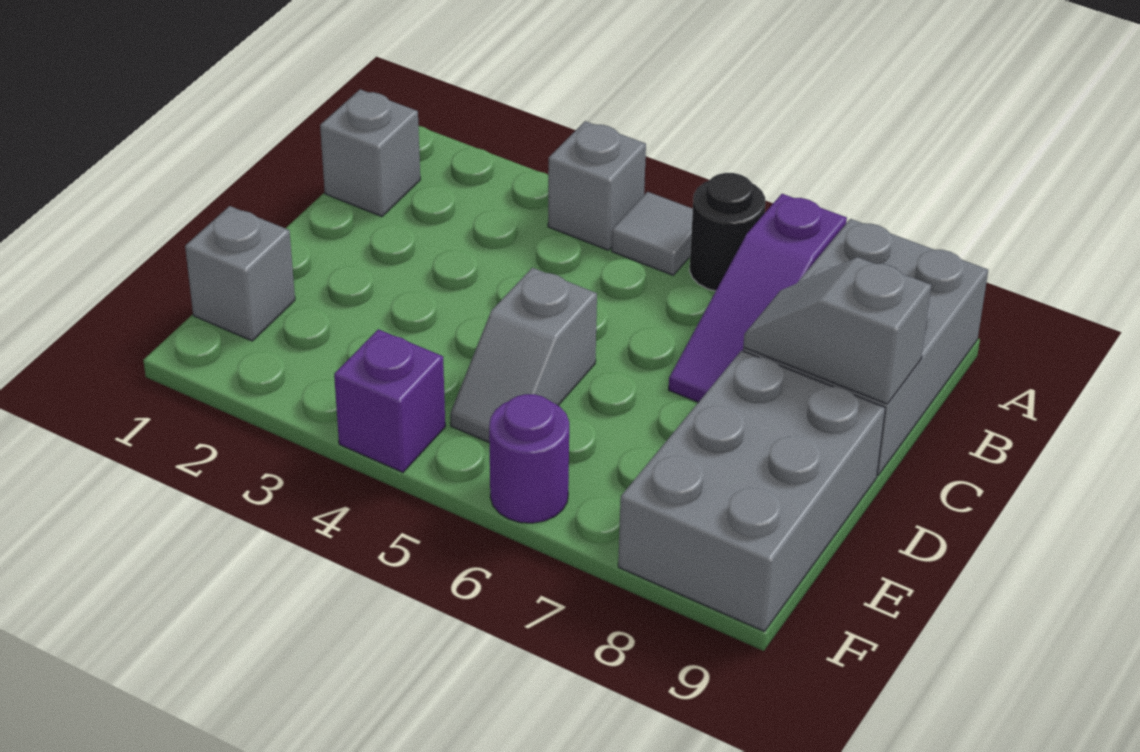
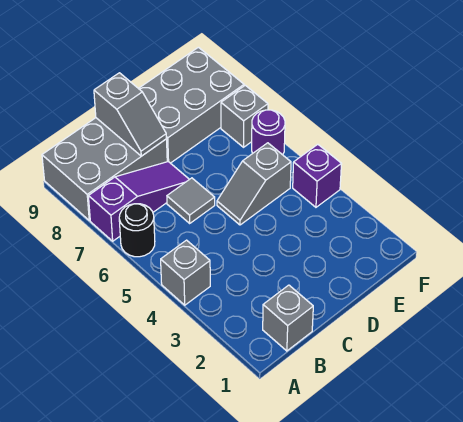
grey 1x1 tile [612,192,693,275] -> grey 1x1 tile moved to [167,178,215,223]
grey 1x2 slope [450,268,597,443] -> grey 1x2 slope turned to [217,143,291,225]
grey 1x1 brick [185,206,295,341] -> grey 1x1 brick moved to [221,85,268,147]

